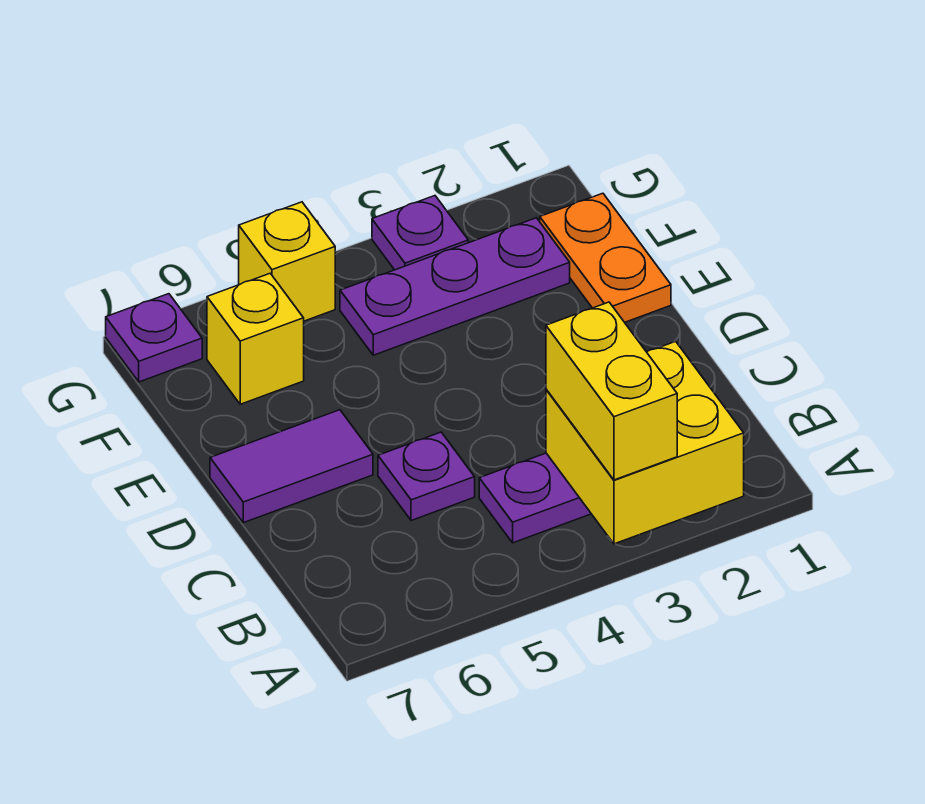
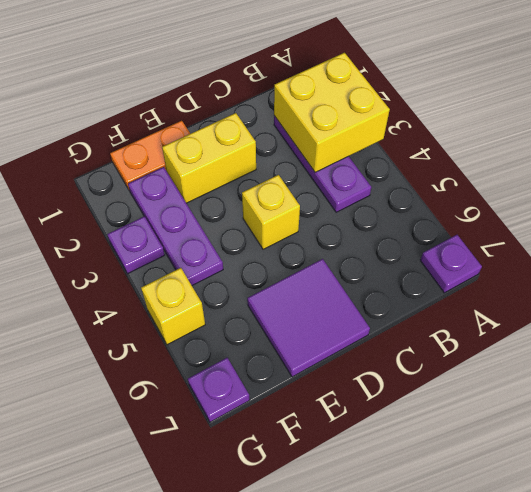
yellow 1x2 brick [546,302,677,480] -> yellow 1x2 brick moved to [162,113,256,203]
purple 1x1 plate [378,432,475,521] -> purple 1x1 plate moved to [420,235,482,293]
purple 1x2 tile [210,410,373,523] -> purple 2x2 tile [247,259,370,377]
yellow 1x1 brick [207,273,304,404] -> yellow 1x1 brick moved to [242,175,300,249]

